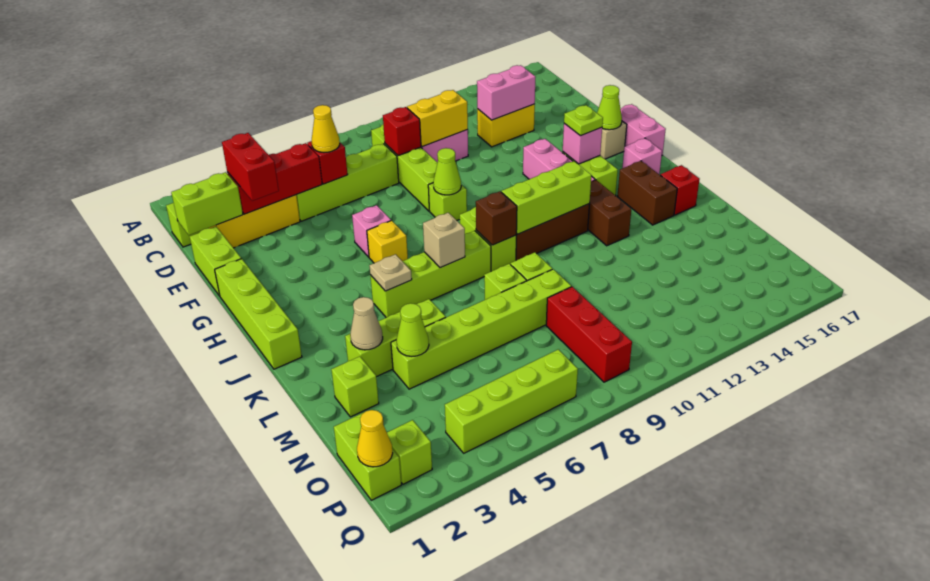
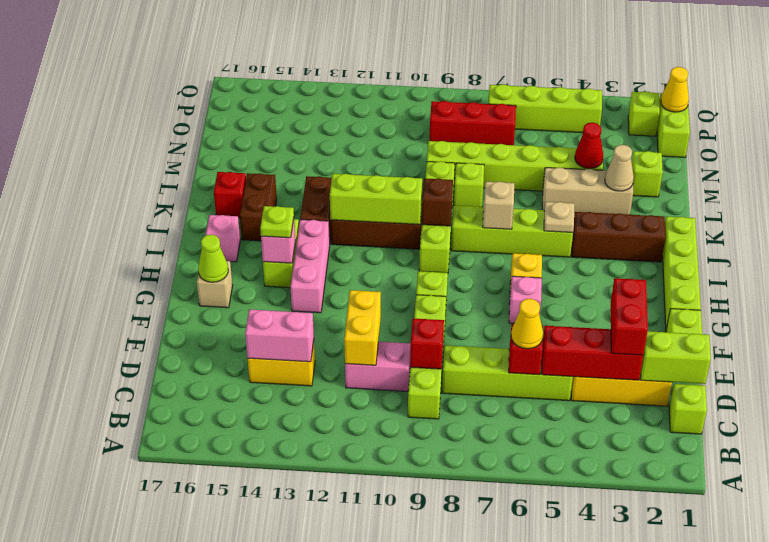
yellow 1x2 brick [407,90,468,147] -> yellow 1x2 brick turned to [344,290,381,365]
lime 1x1 cone [433,148,461,195] -> none
pink 1x2 brick [621,104,666,155] -> none
none -> brown 1x3 brick [572,212,666,262]
lime 1x3 brick [345,299,446,377] -> tan 1x3 brick [542,167,633,215]
lime 1x1 cone [397,303,429,356] -> red 1x1 cone [575,122,603,168]
red 1x3 brick [546,287,632,382] -> red 1x3 brick turned to [429,101,516,145]

